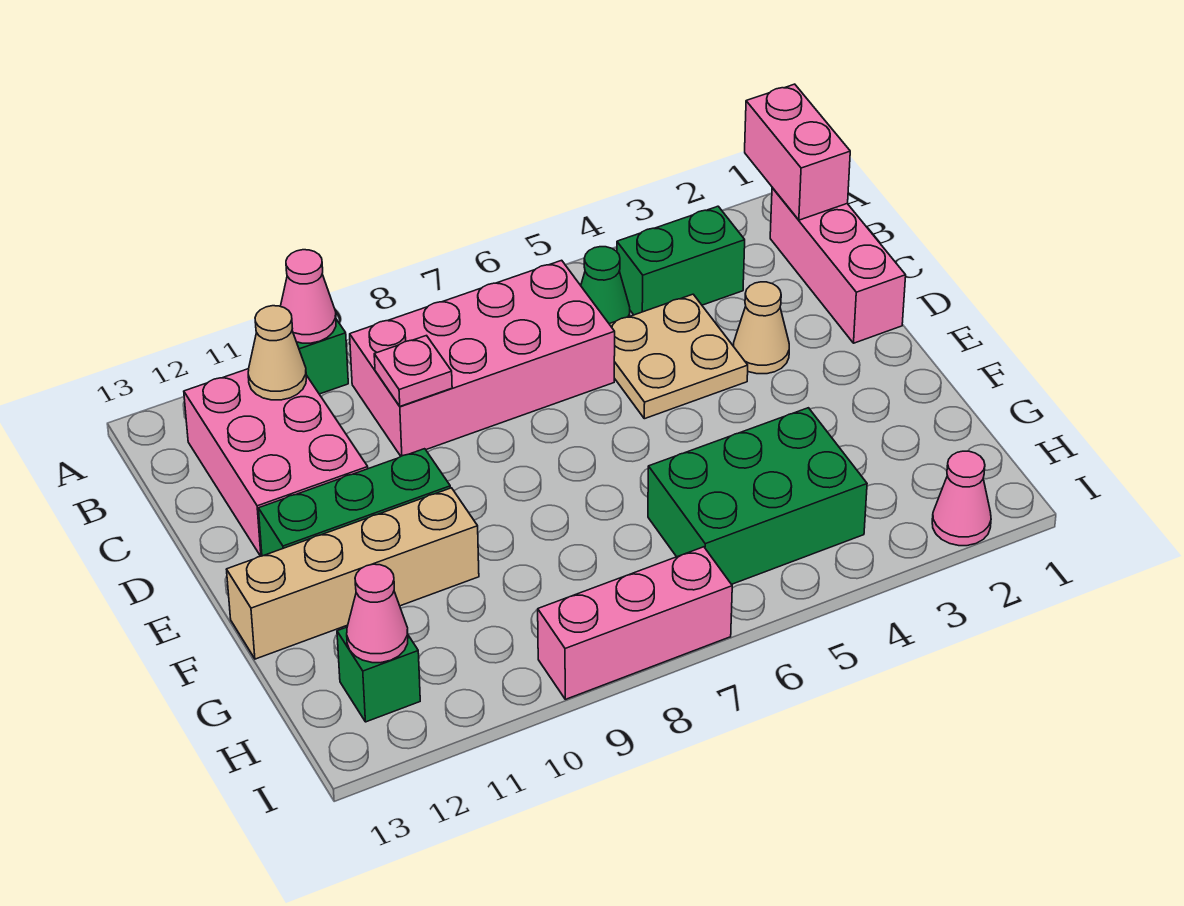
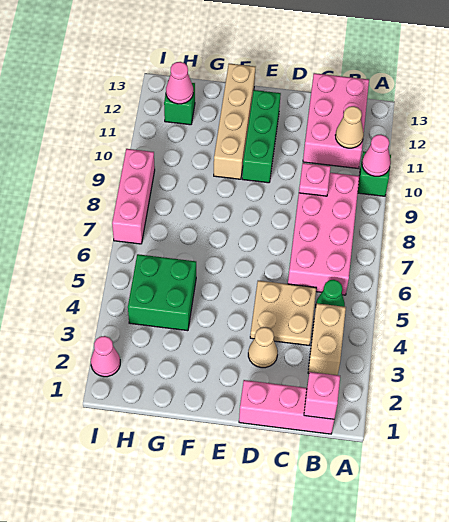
pink 1x2 brick [745,84,850,220] -> pink 1x1 brick [304,372,340,419]
green 1x2 brick [617,206,745,315] -> tan 1x2 brick [308,303,346,375]
pink 2x3 brick [184,369,368,556] -> pink 2x3 brick turned to [303,73,369,168]
green 2x3 brick [648,408,867,584] -> green 2x2 brick [128,254,196,331]

